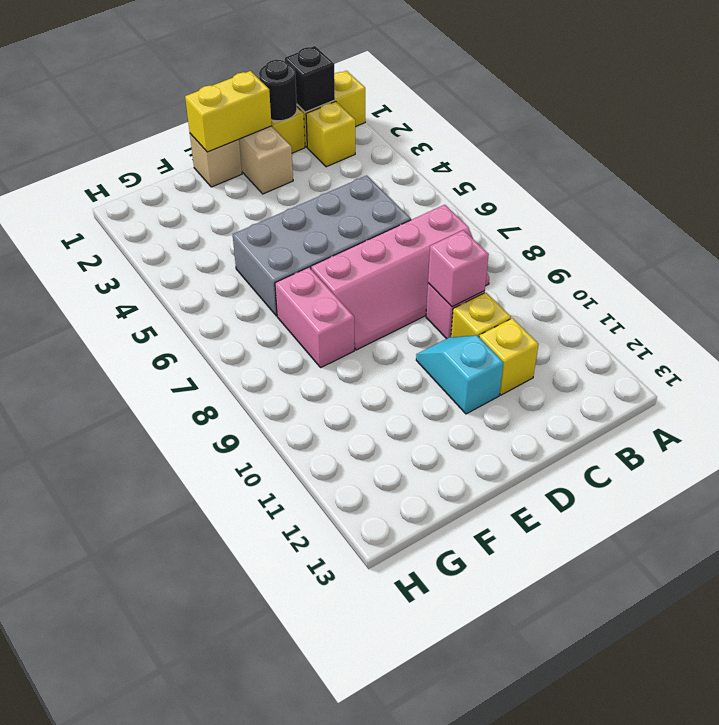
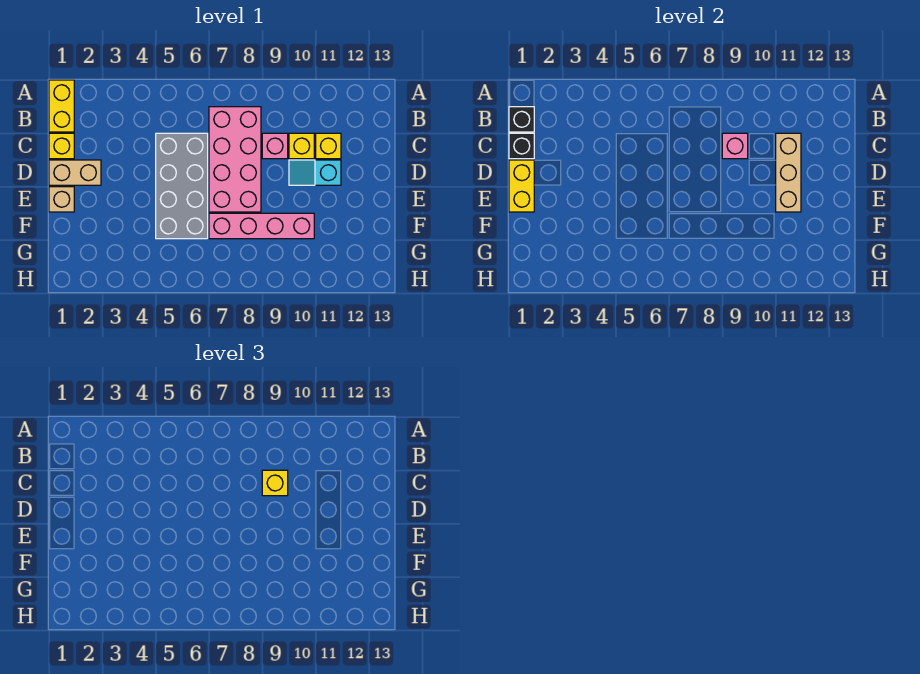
yellow 1x1 brick [306,101,355,167] -> yellow 1x1 brick moved to [262,470,288,496]
pink 2x4 slope [311,205,489,350] -> pink 2x4 brick [209,107,261,212]
black 1x1 round brick [259,60,297,121] -> black 1x1 brick [509,133,534,159]
none -> tan 1x3 brick [776,133,801,212]
pink 1x2 brick [275,267,354,367] -> pink 1x4 brick [209,213,314,239]

